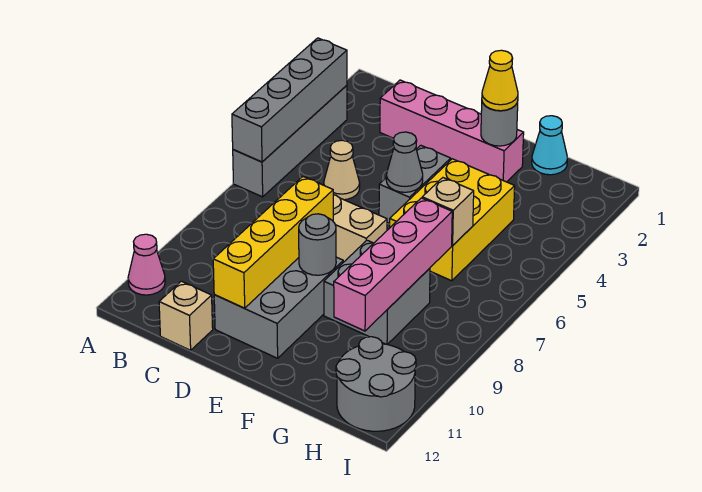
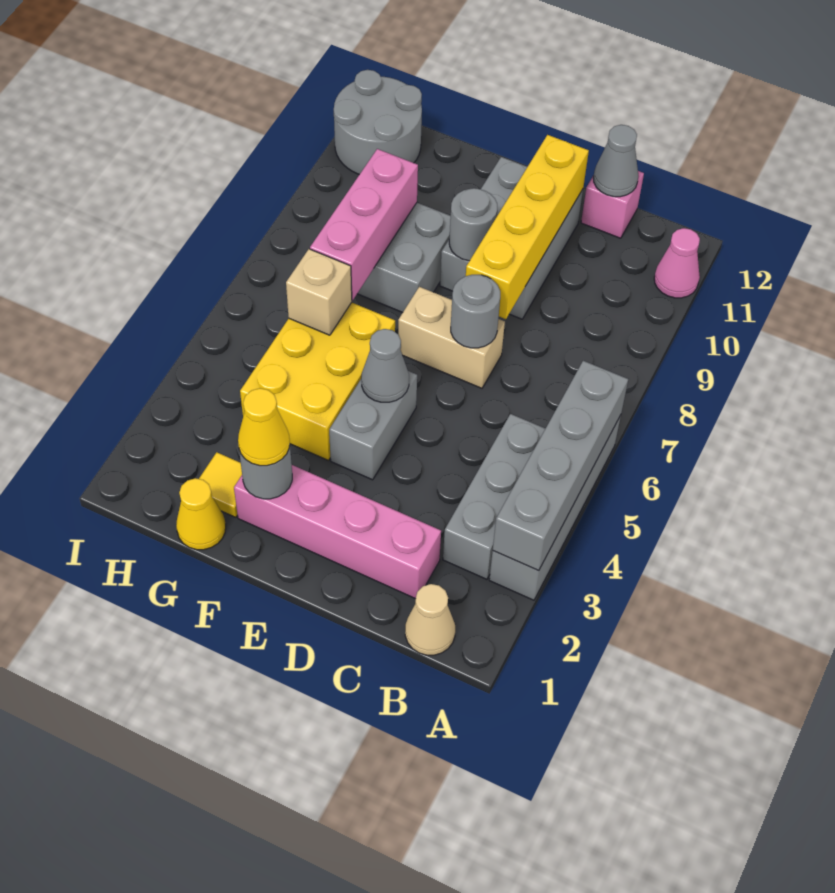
none -> grey 1x3 brick [443,414,545,579]
tan 1x1 cone [324,140,360,200] -> tan 1x1 cone moved to [405,584,455,655]
tan 1x1 brick [159,281,213,350] -> pink 1x1 brick [581,171,644,238]
none -> grey 1x1 cone [593,125,638,197]
none -> grey 1x1 round brick [451,275,500,348]
cyan 1x1 cone [532,116,567,175] -> yellow 1x1 cone [176,478,226,550]
none -> yellow 1x1 tile [199,452,242,517]
pink 1x4 brick [334,198,452,331] -> pink 1x3 brick [310,149,418,300]

